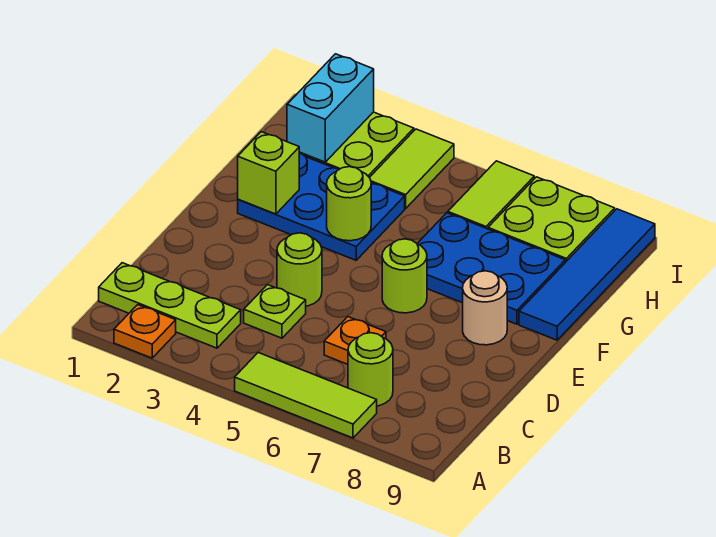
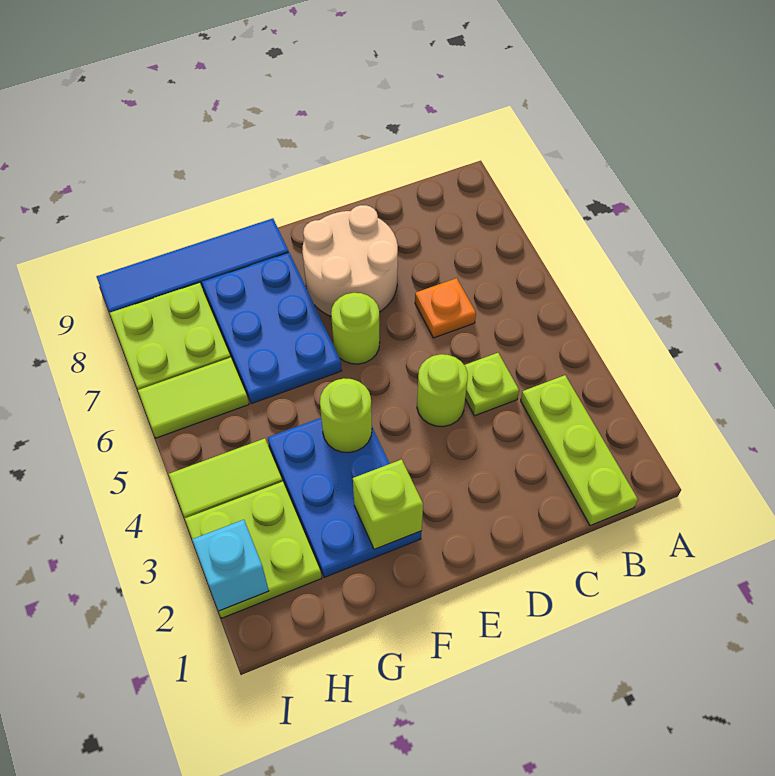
orange 1x1 plate [114,305,176,358] -> none
lime 1x3 tile [235,353,377,438] -> none
lime 1x1 round brick [348,333,393,406] -> none
tan 1x1 round brick [463,271,507,345] -> tan 2x2 round brick [302,205,398,316]
cyan 1x2 brick [287,54,374,162] -> cyan 1x1 brick [192,520,269,611]

